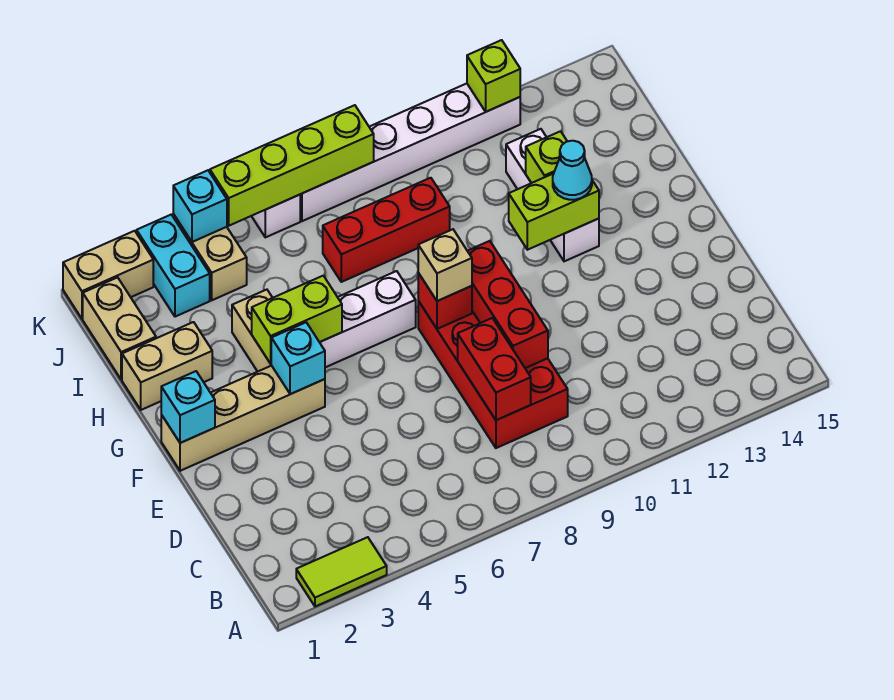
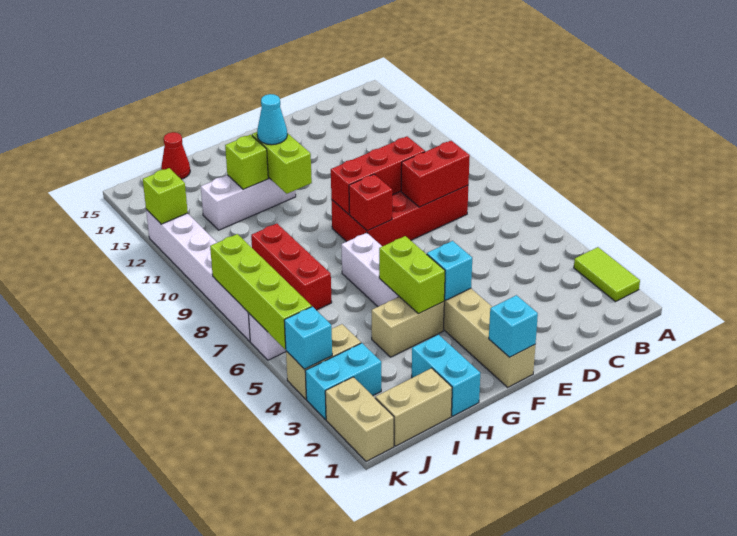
tan 1x1 brick [418,229,472,301] -> none
tan 1x2 brick [122,322,212,410] -> cyan 1x2 brick [412,335,480,416]
none -> red 1x1 cone [161,132,190,179]

